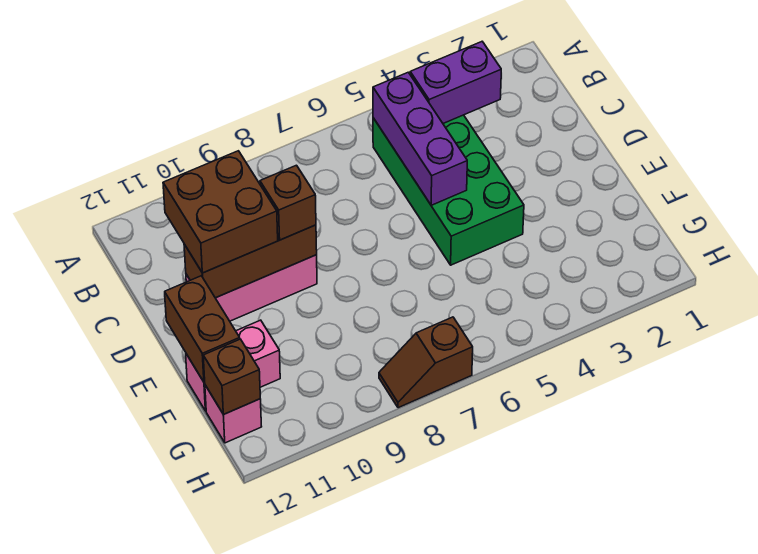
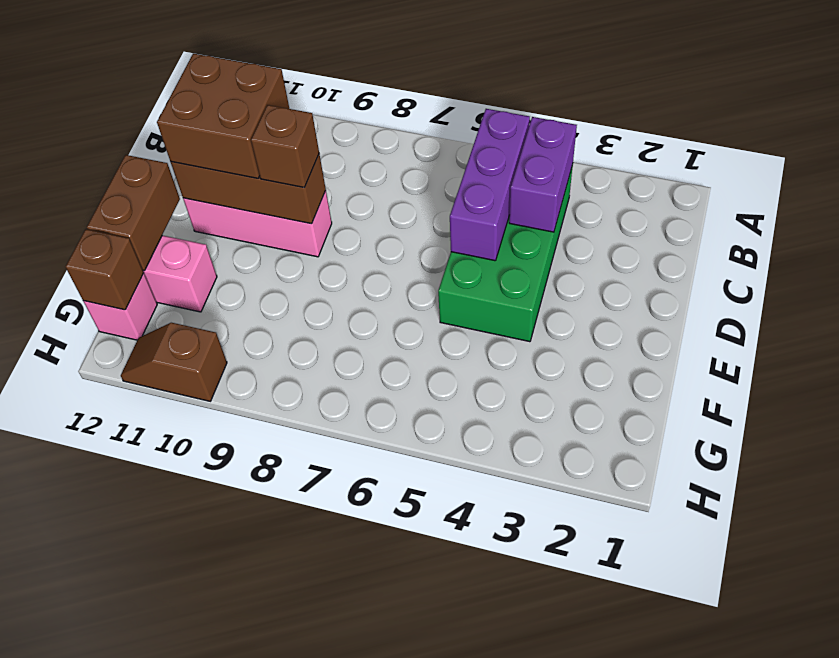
purple 1x2 brick [410,42,501,123] -> purple 1x2 brick turned to [509,117,577,232]
brown 1x2 slope [379,317,473,408] -> brown 1x2 slope moved to [121,323,227,401]

